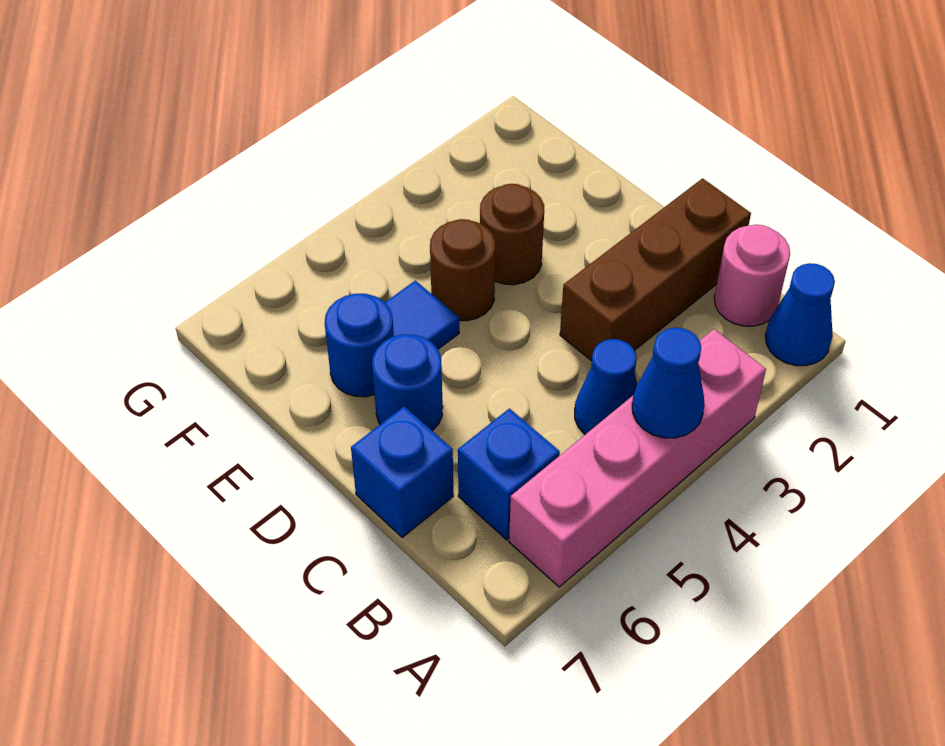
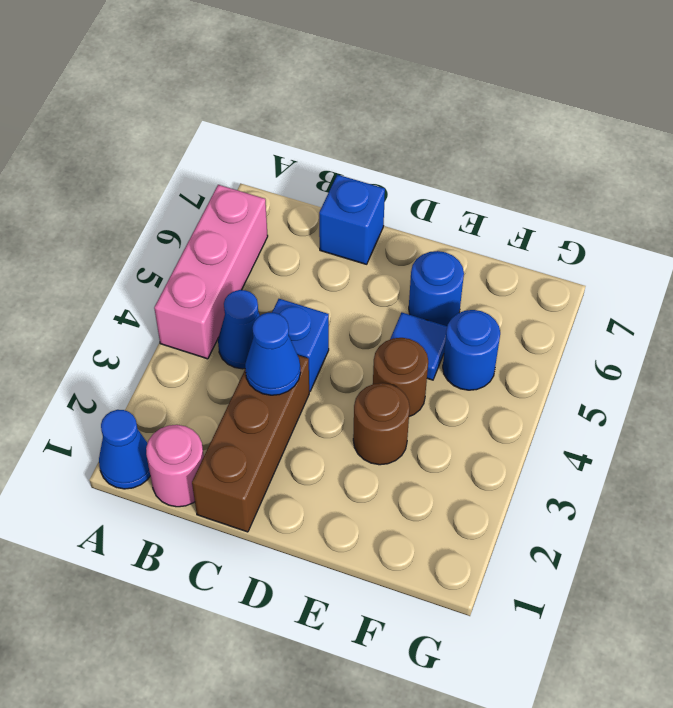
pink 1x4 brick [509,329,766,587] -> pink 1x3 brick [154,185,268,359]
blue 1x1 cone [632,328,705,438] -> blue 1x1 cone moved to [245,313,301,395]
blue 1x1 brick [458,408,560,540] -> blue 1x1 brick moved to [272,299,329,391]
blue 1x1 round brick [372,334,443,431] -> blue 1x1 round brick moved to [443,310,500,390]

